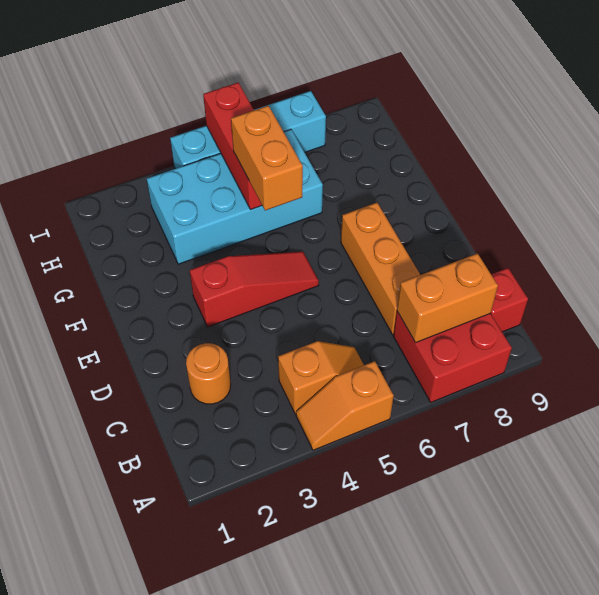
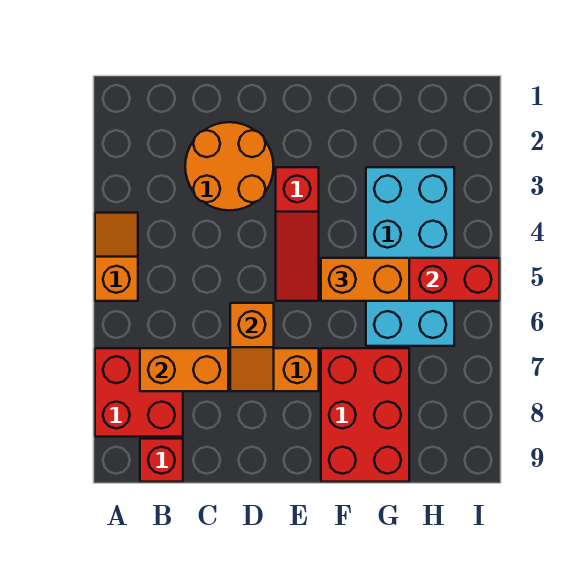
orange 1x2 slope [278,341,364,414] -> orange 1x2 slope moved to [230,303,274,391]
orange 1x2 brick [397,253,498,343] -> orange 1x2 brick turned to [140,348,228,391]
orange 1x1 round brick [186,343,231,404] -> orange 2x2 round brick [185,122,274,210]
none -> red 2x3 brick [321,348,409,482]
cyan 1x4 brick [170,91,326,169] -> none

